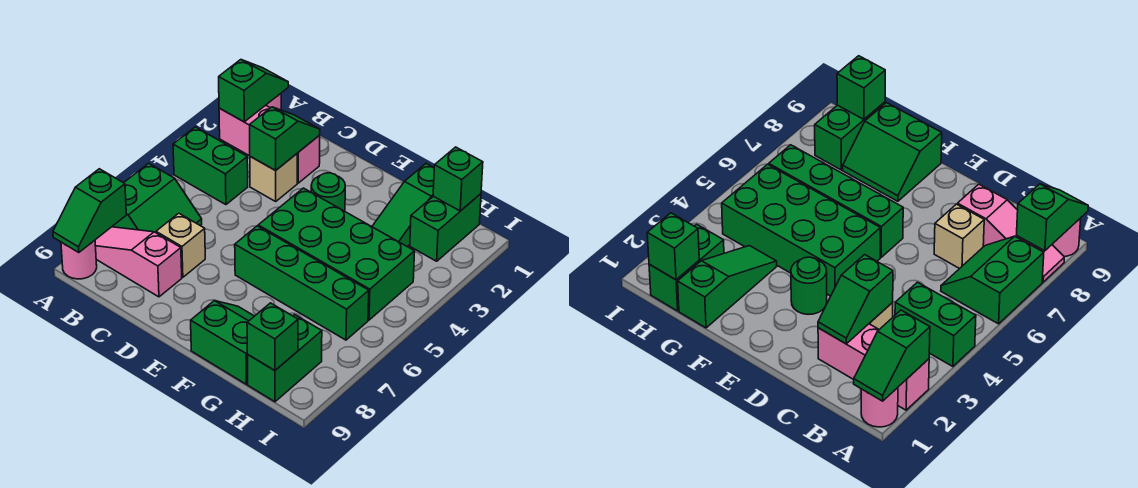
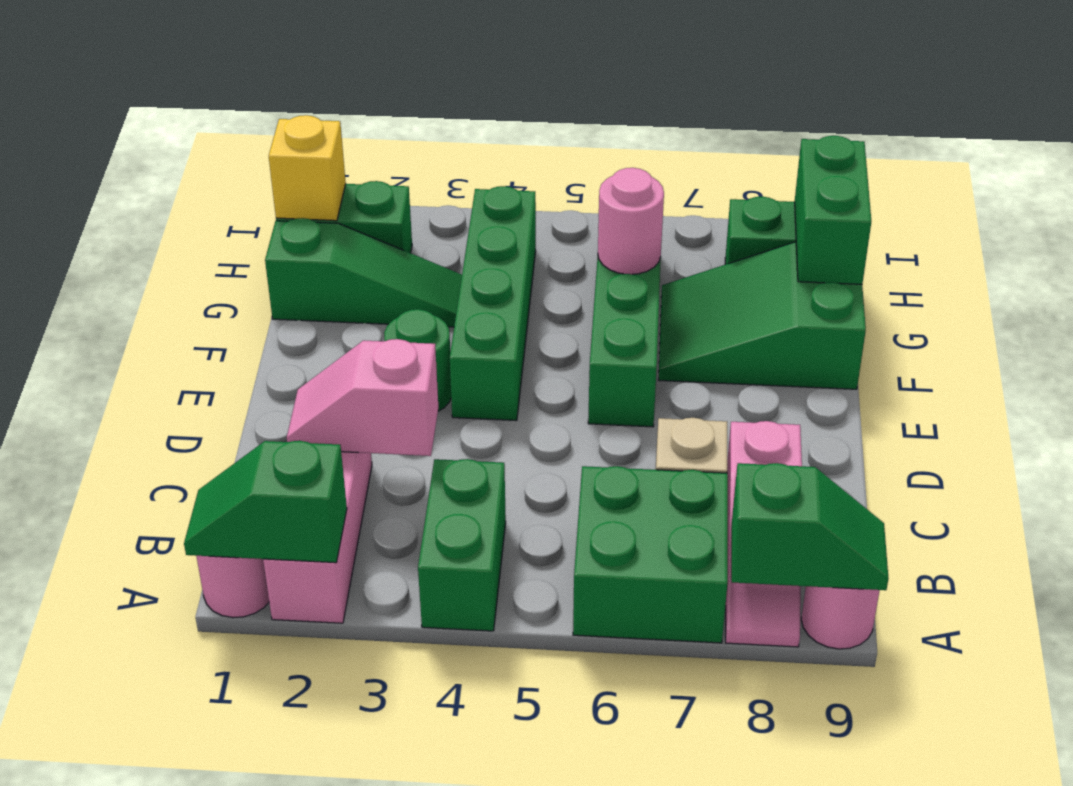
green 2x2 slope [112,163,202,233] -> green 2x2 brick [573,466,728,643]
green 1x2 slope [250,107,320,170] -> pink 1x2 slope [287,339,438,456]
tan 1x1 brick [250,154,297,201] -> none
green 2x4 brick [258,188,415,320] -> green 1x4 brick [450,186,536,421]
green 2x2 slope [191,301,254,384] -> green 2x3 slope [659,242,866,389]
none -> pink 1x1 round brick [598,168,664,274]
green 1x1 brick [433,147,483,211] -> yellow 1x1 brick [269,115,346,221]
green 1x1 brick [247,303,298,370] -> green 1x2 brick [795,136,871,284]

